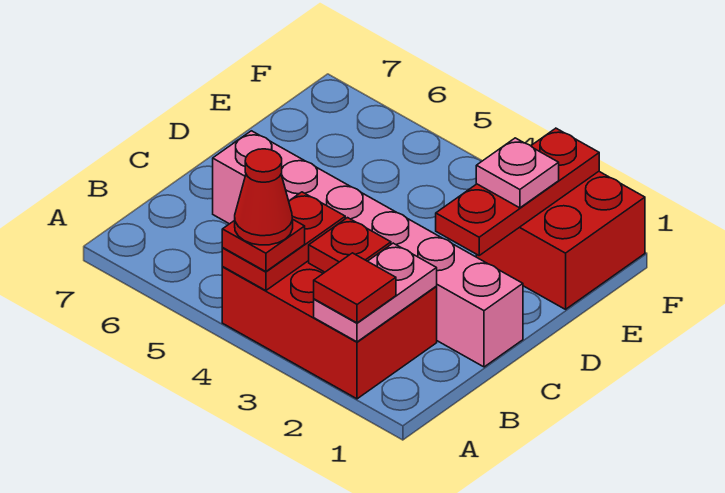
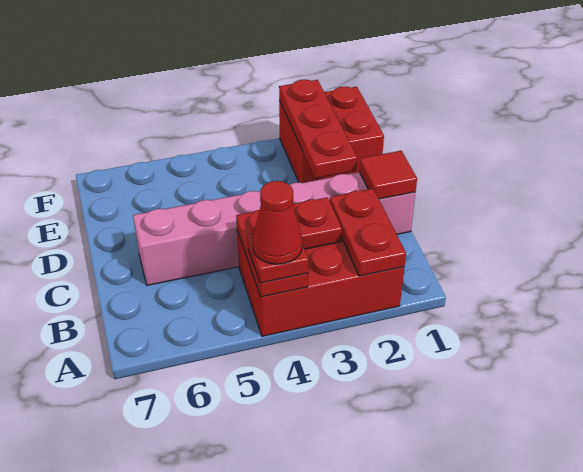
pink 1x2 plate [314,243,437,342] -> red 1x2 plate [330,189,406,276]
red 1x1 tile [314,253,396,323] -> red 1x1 tile moved to [359,151,417,199]
pink 1x1 plate [476,138,559,208] -> none

